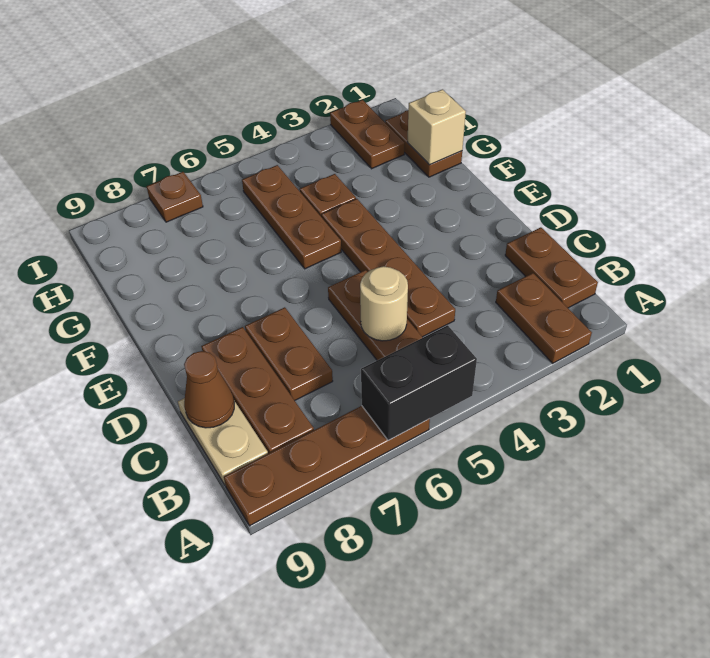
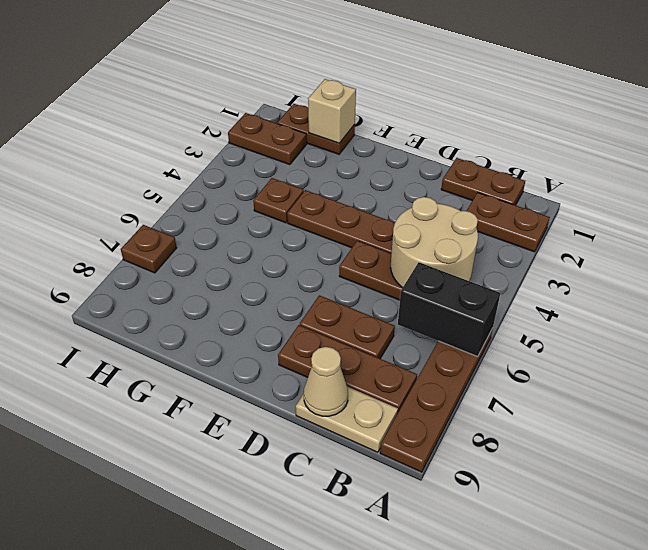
black 1x2 brick [361,325,477,440] -> black 1x2 brick turned to [398,262,500,357]
tan 1x1 round brick [360,266,408,341] -> tan 2x2 round brick [391,197,478,288]
brown 1x1 cone [184,351,234,428] -> tan 1x1 cone [304,347,348,416]
brown 1x3 plate [242,165,341,269] -> none

